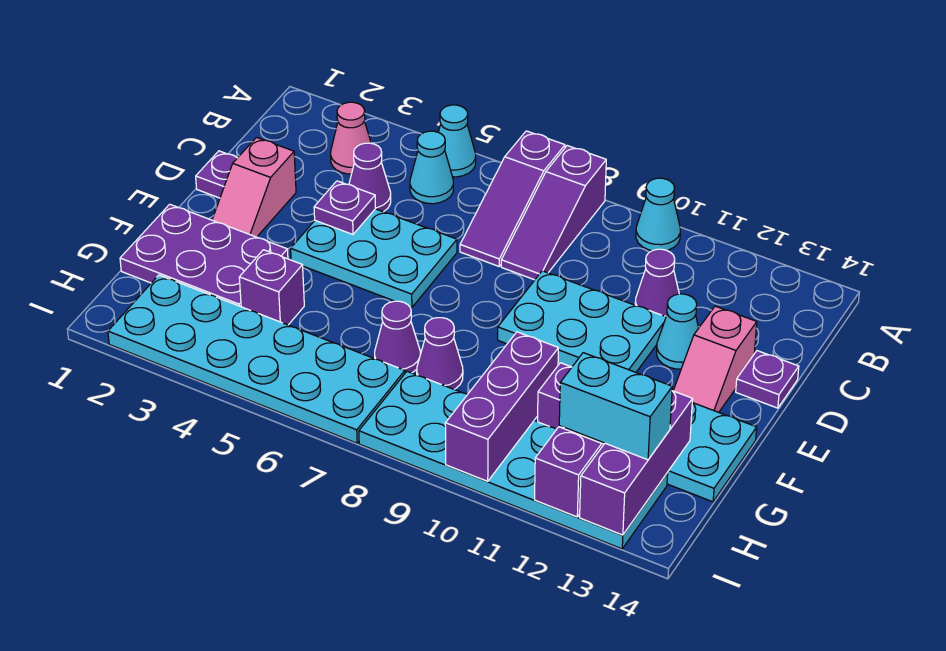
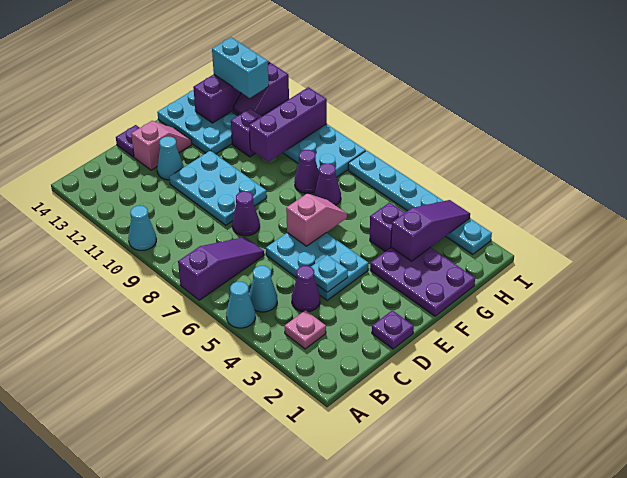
purple 1x3 slope [501,146,606,280] -> purple 1x3 slope moved to [391,200,470,261]
pink 1x1 cone [331,102,371,174] -> pink 1x1 plate [284,310,326,349]
purple 1x1 cone [635,249,679,317] -> purple 1x1 cone moved to [232,191,260,236]
pink 1x2 slope [212,138,296,237] -> pink 1x2 slope moved to [286,193,347,246]
purple 1x1 plate [314,181,376,234] -> cyan 1x1 plate [311,255,348,292]
cyan 2x6 plate [108,275,405,443] -> cyan 1x6 plate [348,151,492,254]

